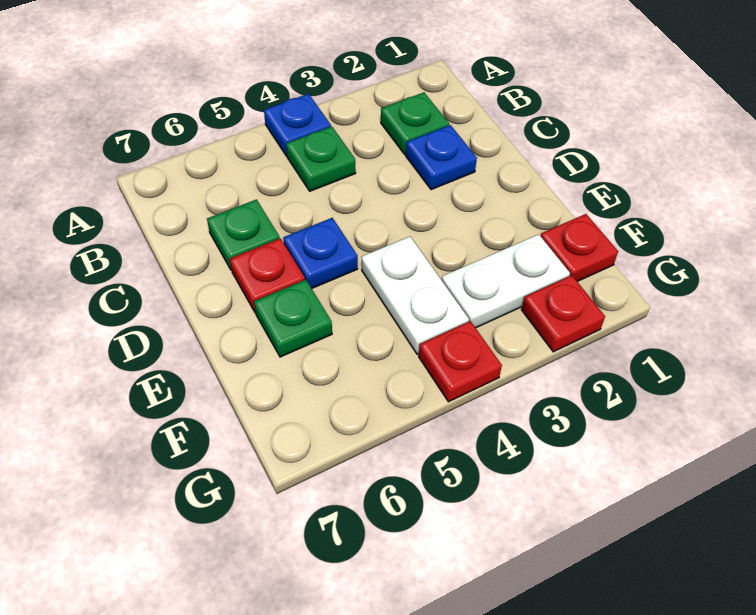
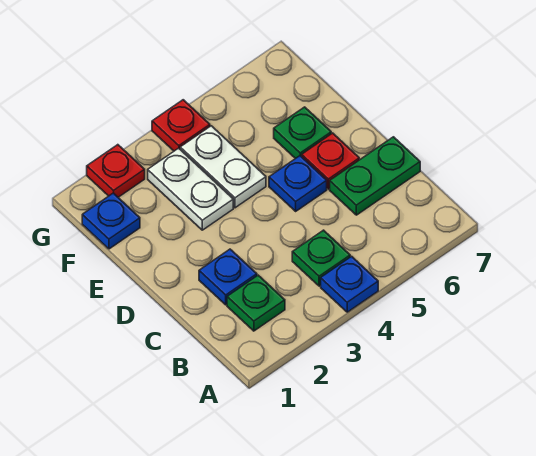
green 1x1 plate [207,200,280,270] -> green 1x2 plate [330,137,420,215]
red 1x1 plate [541,214,618,282] -> blue 1x1 plate [82,193,140,249]
white 1x2 plate [442,234,570,328] -> white 1x2 plate turned to [148,148,233,230]

